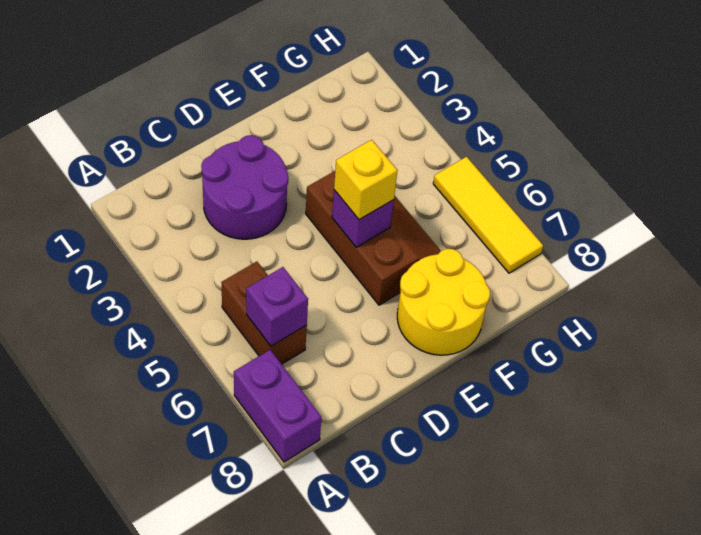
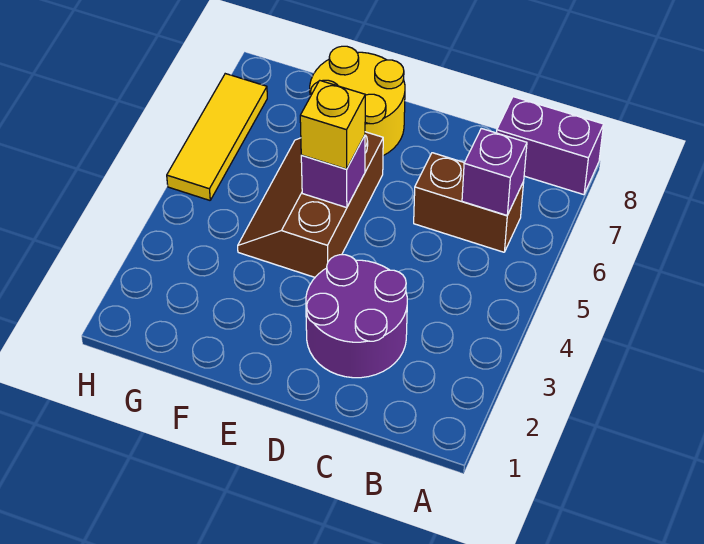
purple 1x2 brick [234,350,321,462] -> purple 1x2 brick turned to [497,97,604,195]
brown 1x2 brick [221,262,307,364] -> brown 1x2 brick turned to [414,153,524,252]

